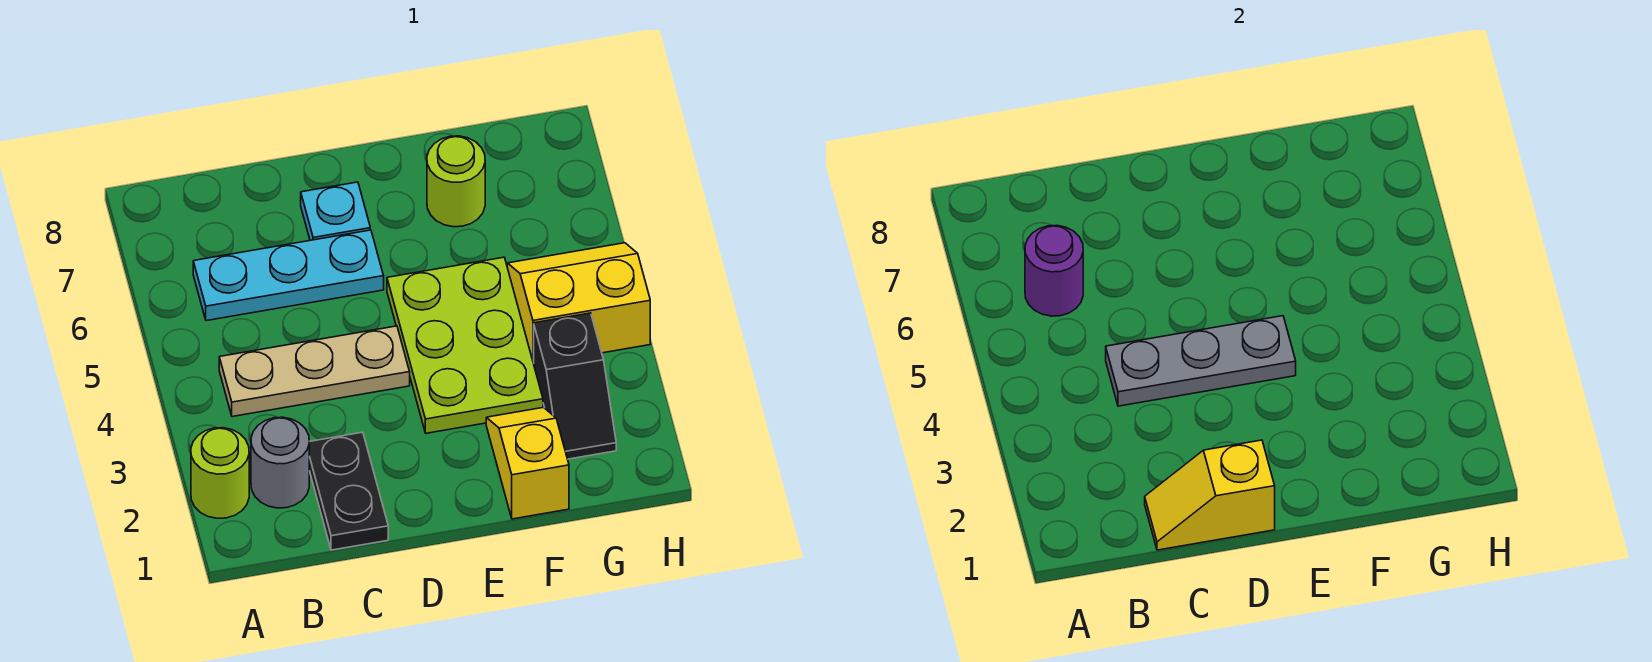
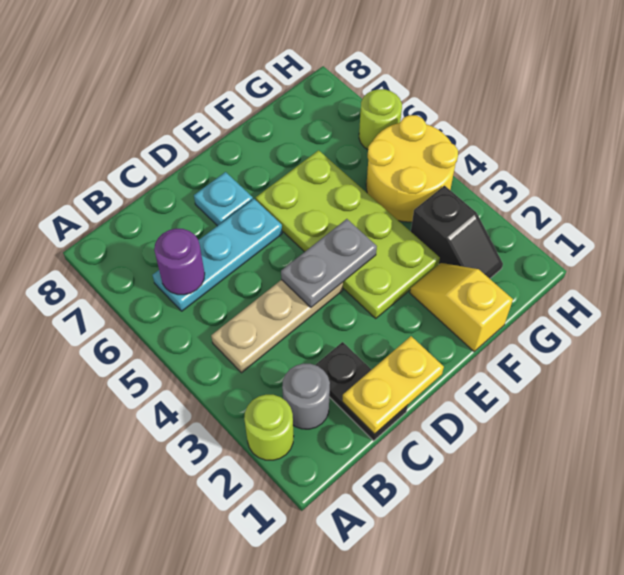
yellow 1x2 slope [1145,440,1275,550] -> yellow 1x2 plate [342,336,444,434]
grey 1x3 plate [1106,316,1296,406] -> grey 1x2 plate [281,219,377,307]
lime 2x3 plate [387,257,543,433] -> lime 2x4 plate [256,150,440,318]
lime 1x1 round brick [427,136,485,227] -> lime 1x1 round brick moved to [359,89,402,149]
yellow 2x2 slope [507,243,650,363] -> yellow 2x2 round brick [366,115,458,222]

